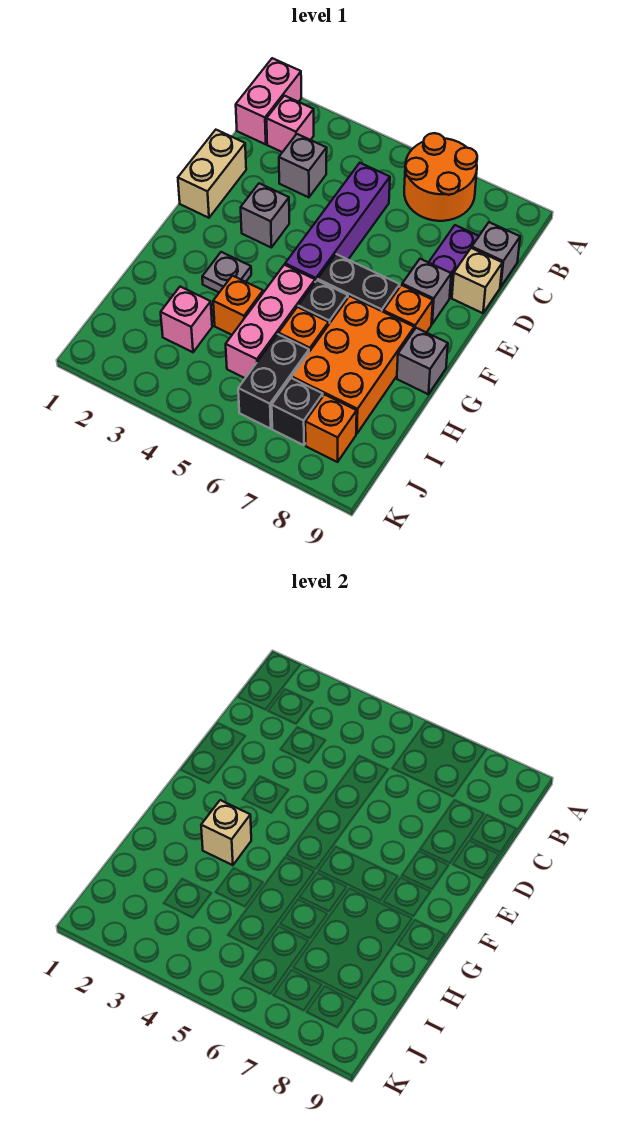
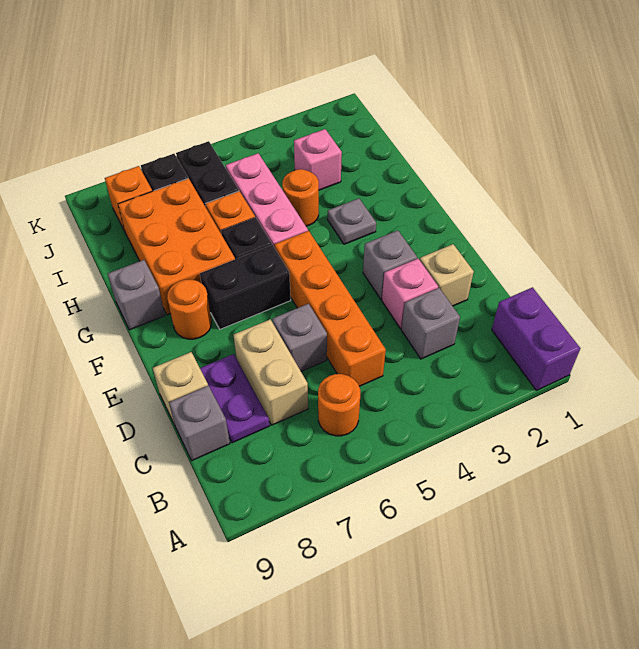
pink 1x2 brick [236,58,301,144] -> purple 1x2 brick [492,287,580,390]
orange 2x2 round brick [404,133,477,221] -> orange 1x1 round brick [318,374,360,436]
pink 1x1 brick [267,96,314,152] -> pink 1x1 brick moved to [382,259,438,329]
purple 1x4 brick [285,163,390,282] -> orange 1x4 brick [274,231,386,386]
tan 1x2 brick [178,130,246,218] -> tan 1x2 brick moved to [233,319,308,425]
grey 1x1 brick [402,259,451,324] -> grey 1x1 brick moved to [272,304,327,371]
orange 1x1 brick [383,285,433,333] -> orange 1x1 round brick [167,280,212,339]
tan 1x1 brick [201,800,251,865] -> tan 1x1 brick moved to [420,244,474,306]
orange 1x1 brick [213,276,263,335] -> orange 1x1 round brick [282,169,319,226]

